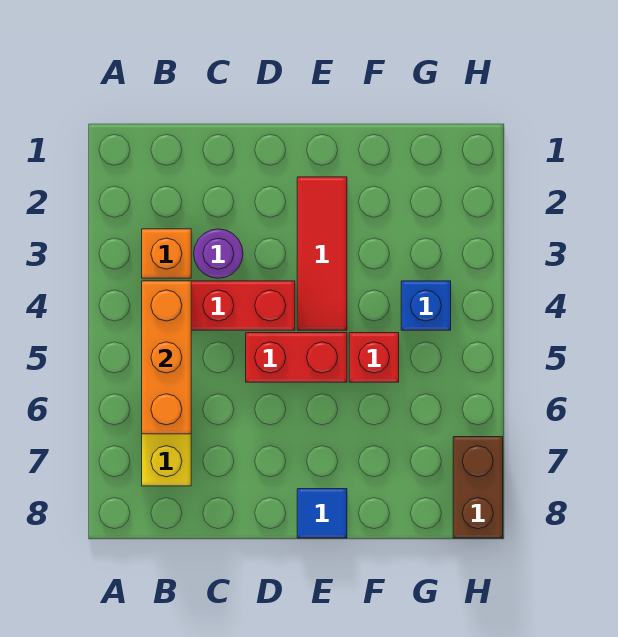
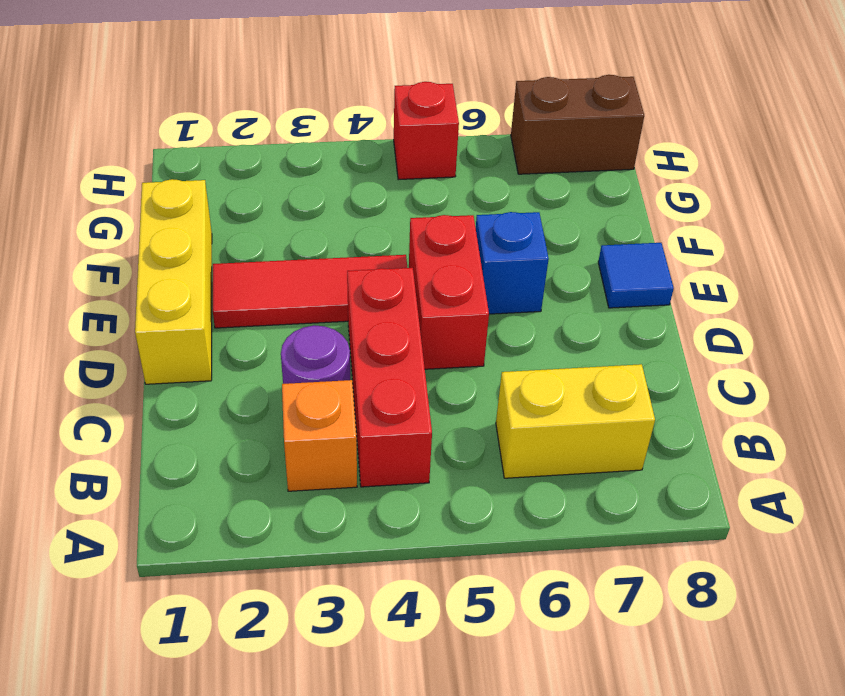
orange 1x3 brick [142,281,191,434] -> none
none -> yellow 1x3 brick [135,179,212,384]
red 1x1 brick [349,333,399,382] -> red 1x1 brick moved to [394,82,459,180]
blue 1x1 brick [401,281,451,330] -> blue 1x1 brick moved to [476,212,549,314]

